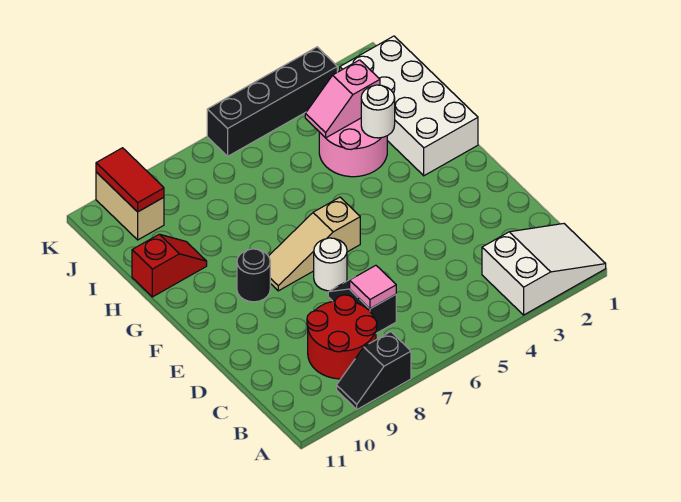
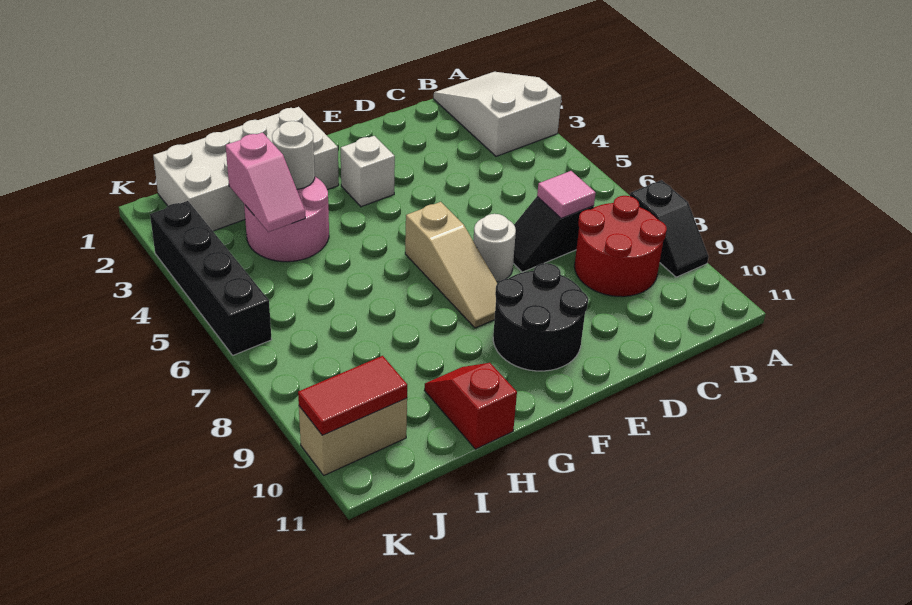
none -> white 1x1 brick [341,136,395,207]
black 1x1 round brick [237,249,270,302] -> black 2x2 round brick [493,263,588,371]

